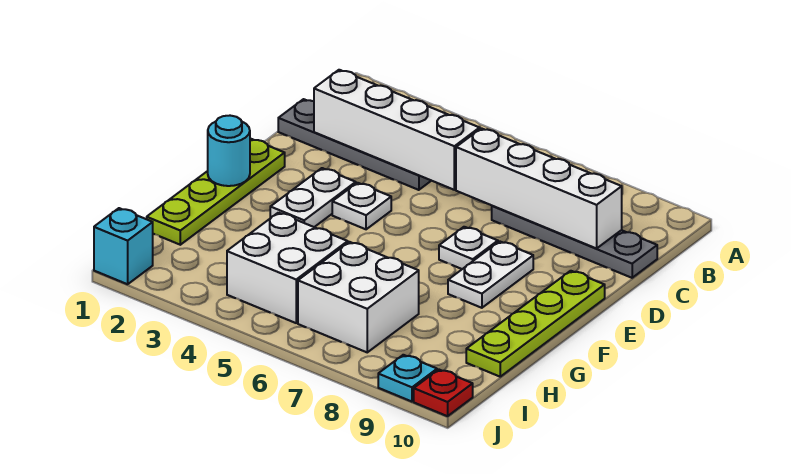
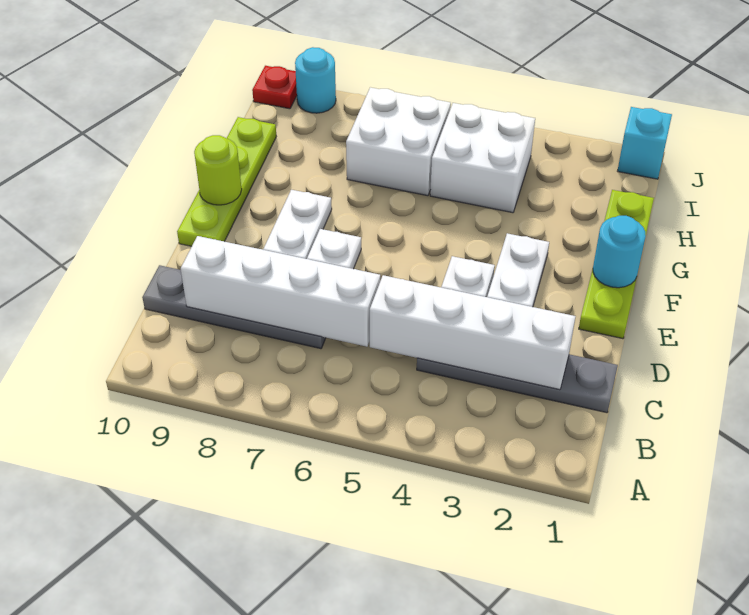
none -> lime 1x1 round brick [194,135,242,205]
cyan 1x1 plate [378,355,437,402] -> cyan 1x1 round brick [295,47,336,113]

